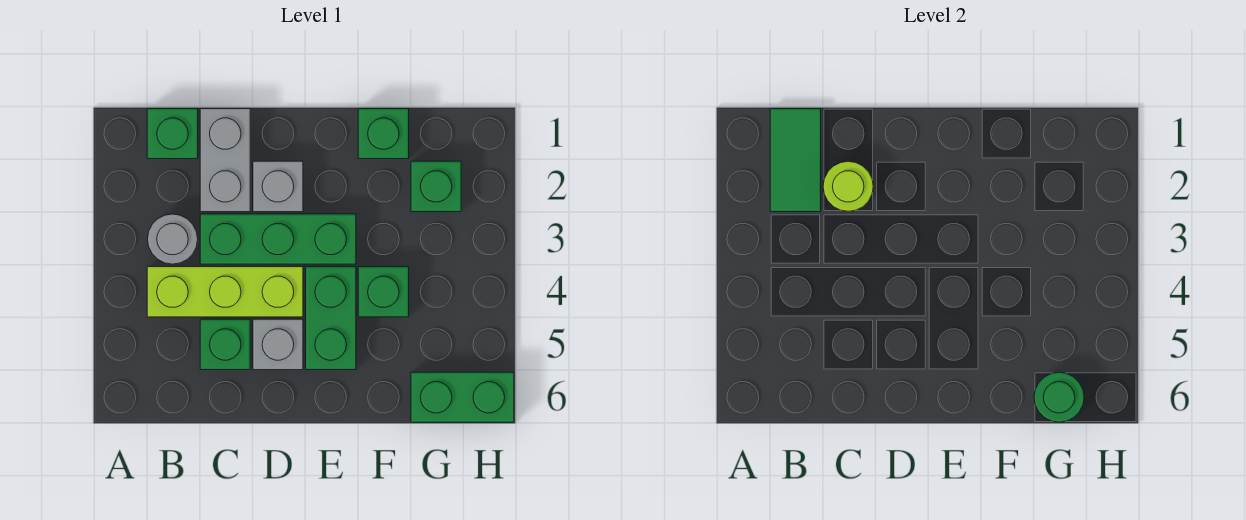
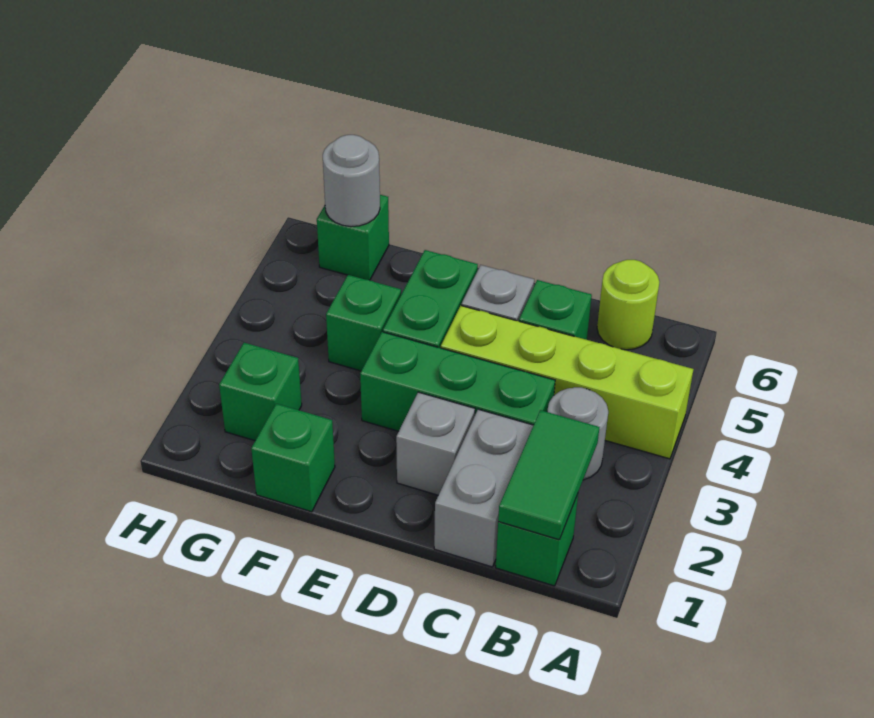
lime 1x3 brick [147,267,303,317] -> lime 1x4 brick [441,306,693,459]
lime 1x1 round brick [823,161,873,211] -> lime 1x1 round brick moved to [597,260,659,350]
green 1x2 brick [411,372,514,422] -> green 1x1 brick [317,195,389,280]
green 1x1 round brick [1034,372,1084,422] -> grey 1x1 round brick [323,135,380,227]

